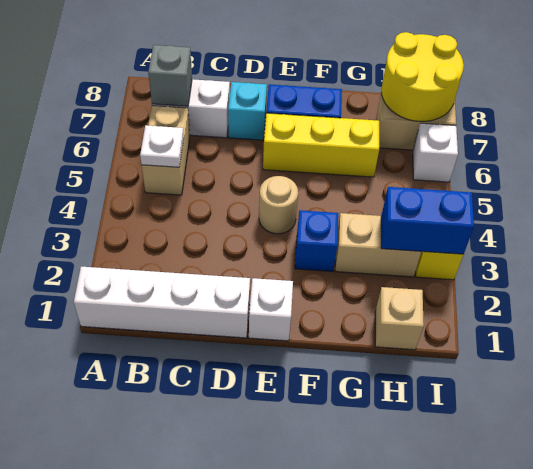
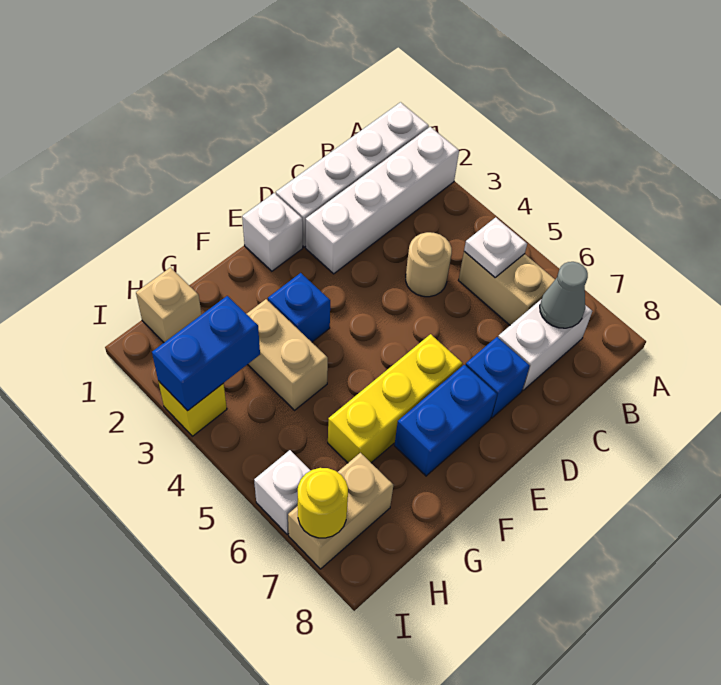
none -> white 1x4 brick [306,127,459,274]
grey 1x1 brick [148,45,192,106] -> grey 1x1 cone [540,262,588,328]
cyan 1x1 brick [228,82,267,140] -> blue 1x1 brick [466,337,530,418]
tan 1x1 round brick [259,176,298,234] -> tan 1x1 round brick moved to [406,232,452,297]
tan 1x2 brick [335,213,421,277] -> tan 1x2 brick turned to [247,299,328,410]
yellow 2x2 round brick [381,32,464,121] -> yellow 1x1 round brick [298,468,348,538]

